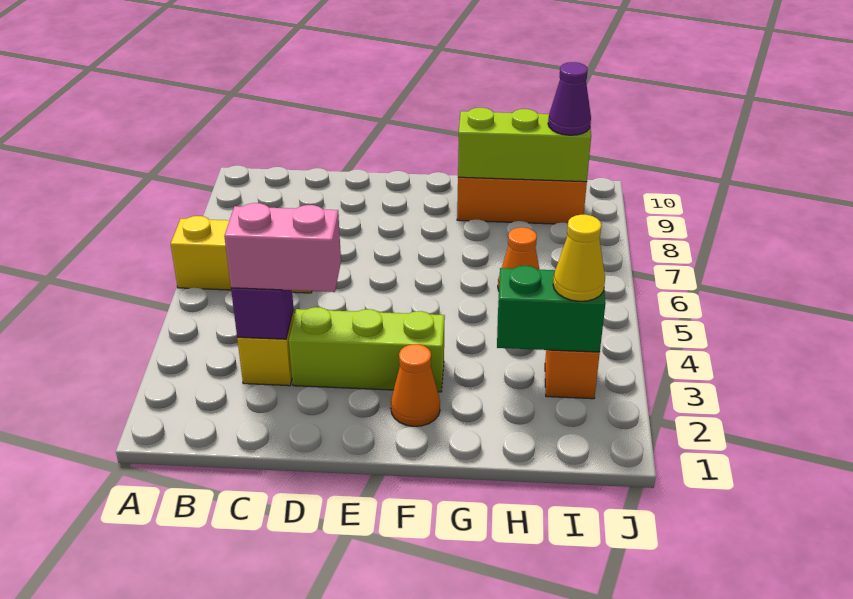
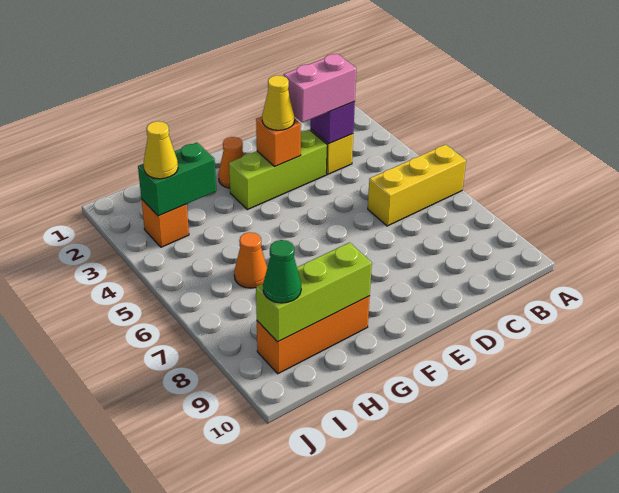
none -> orange 1x1 brick [256,117,301,167]
none -> yellow 1x1 cone [262,75,295,130]
purple 1x1 cone [548,62,591,135] -> green 1x1 cone [263,240,301,303]

